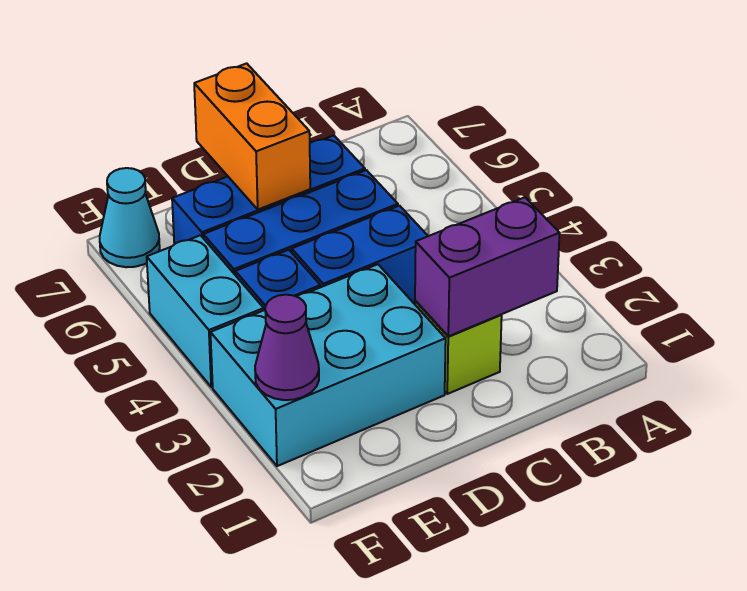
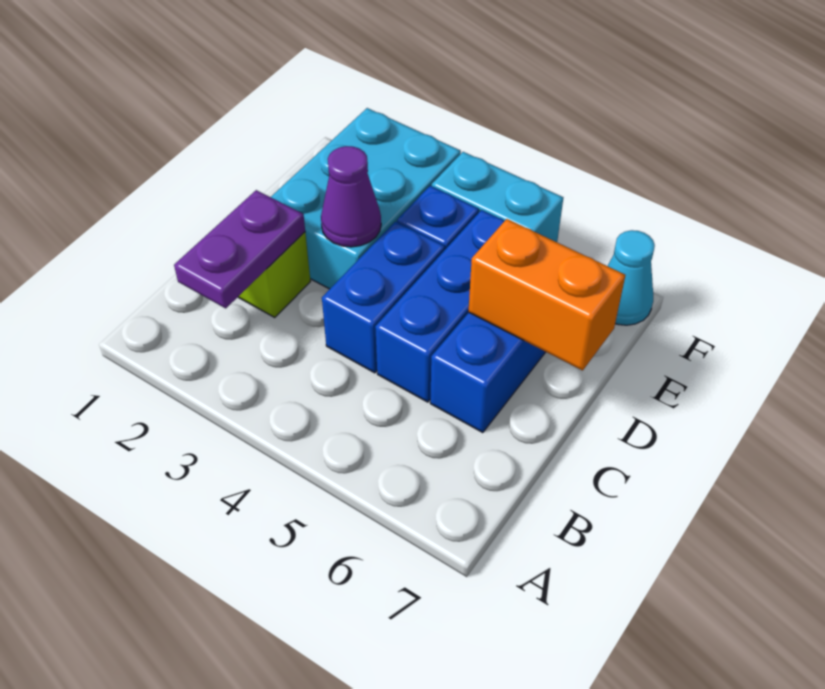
purple 1x2 brick [415,197,560,336] -> purple 1x2 plate [174,190,305,308]
purple 1x1 cone [255,295,319,400] -> purple 1x1 cone moved to [321,146,381,247]

